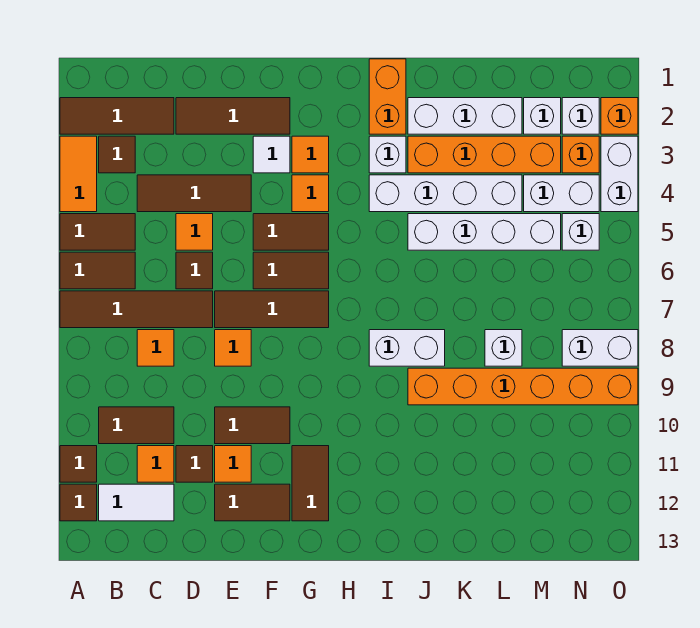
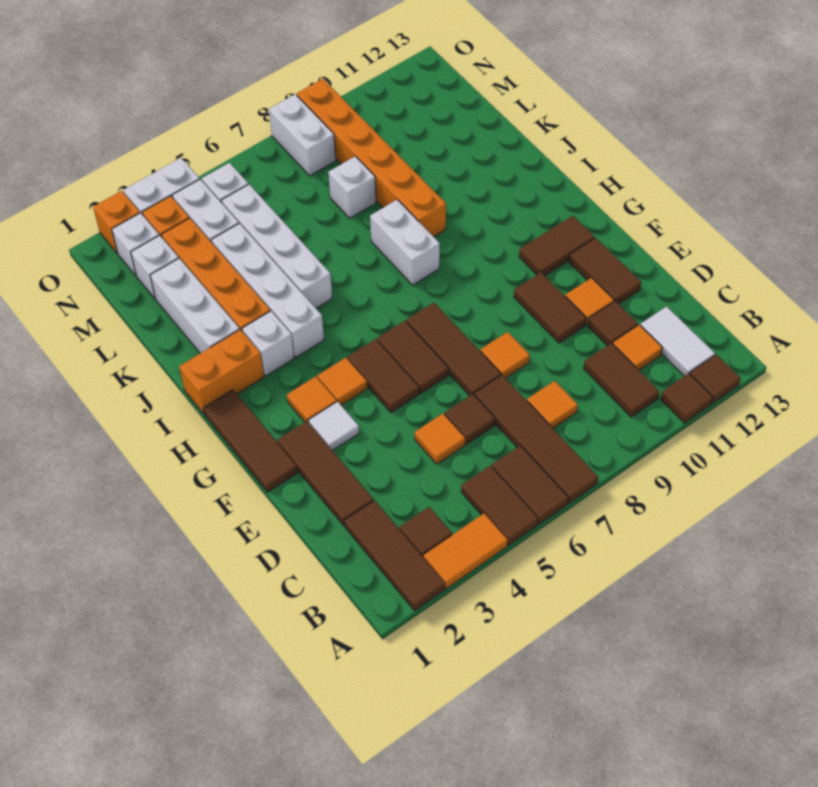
brown 1x3 tile [137,175,251,212] -> brown 1x3 tile moved to [203,390,297,492]

